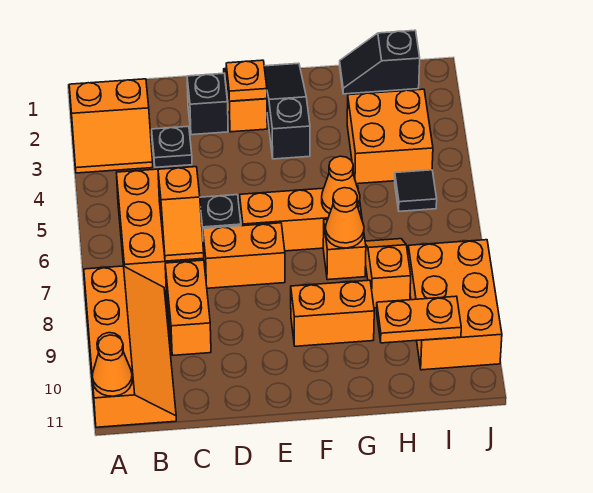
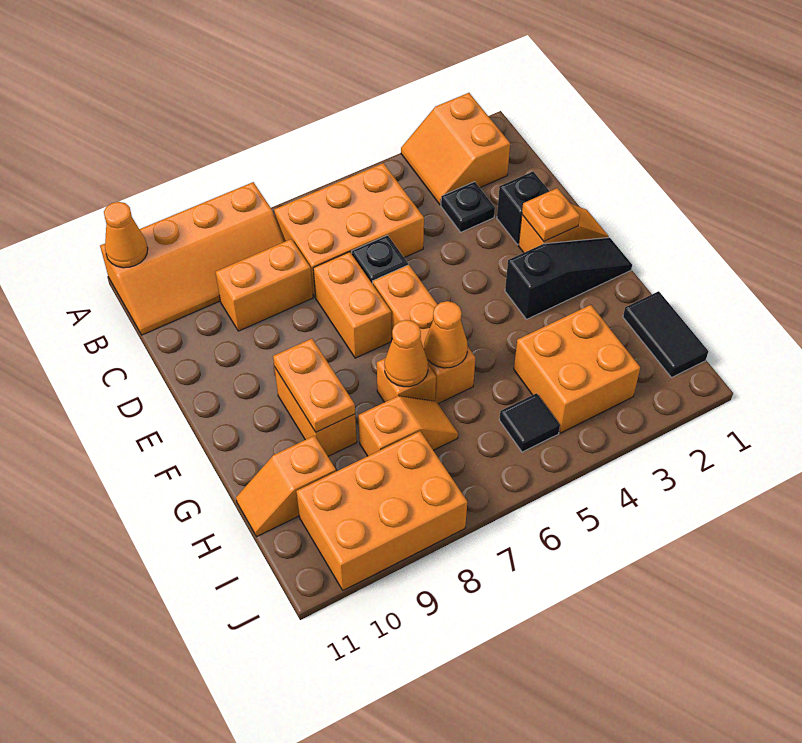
orange 1x2 slope [158,167,204,261] -> orange 1x2 slope moved to [236,436,336,537]
black 1x2 slope [340,30,420,94] -> black 1x2 tile [623,291,708,377]
orange 1x2 plate [377,296,461,343] -> orange 1x2 plate moved to [273,339,355,432]

